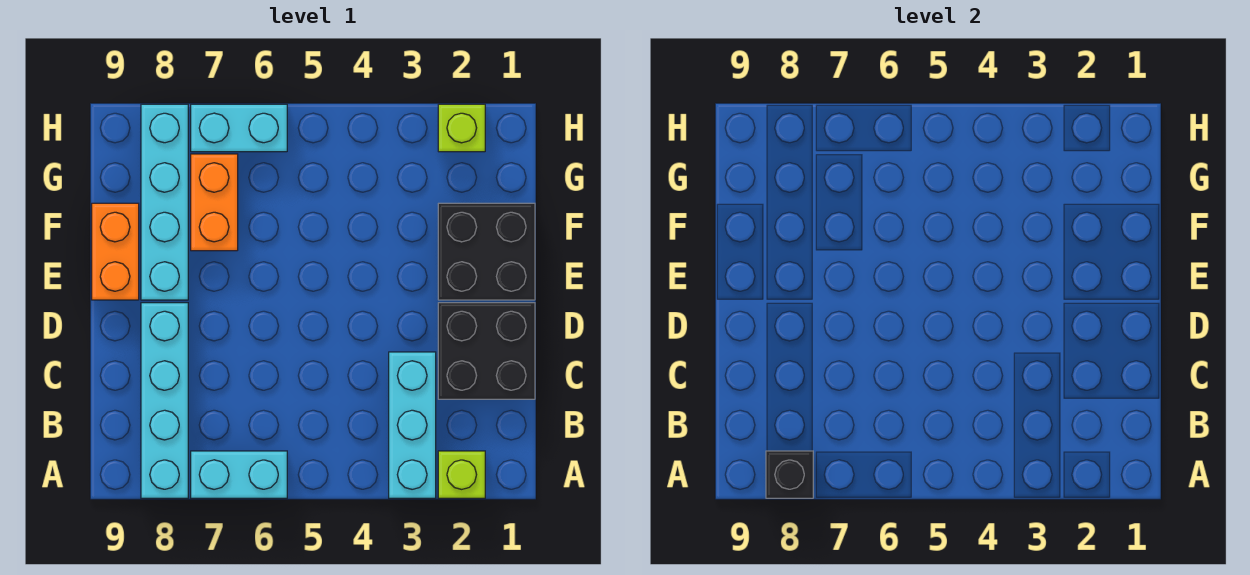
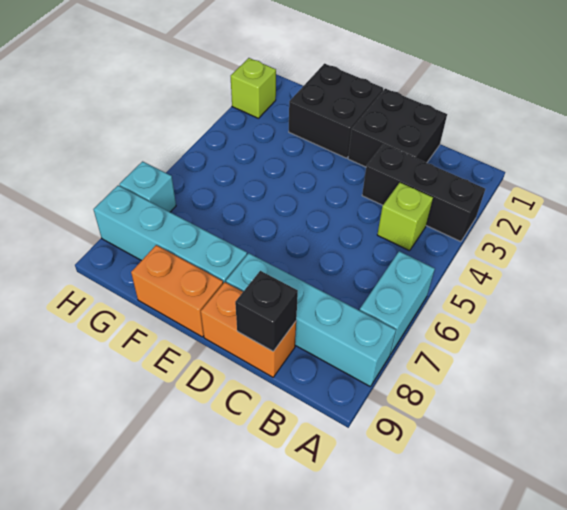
lime 1x1 brick [438,451,485,498] -> lime 1x1 brick moved to [377,183,433,251]
cyan 1x3 brick [389,352,436,498] -> black 1x3 brick [362,144,485,242]
black 1x1 brick [766,451,813,498] -> black 1x1 brick moved to [235,271,298,351]
orange 1x2 brick [191,154,238,251] -> orange 1x2 brick moved to [201,282,296,377]
cyan 1x2 brick [191,104,287,152] -> cyan 1x1 brick [119,161,176,212]

